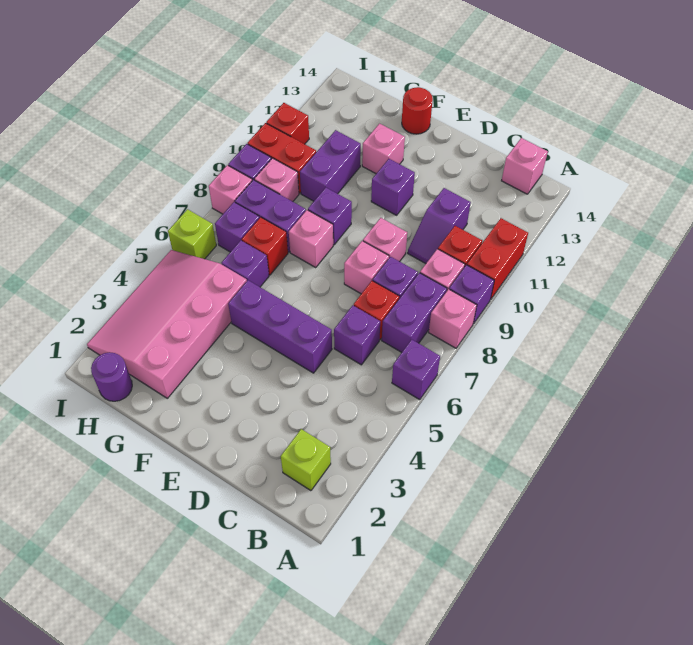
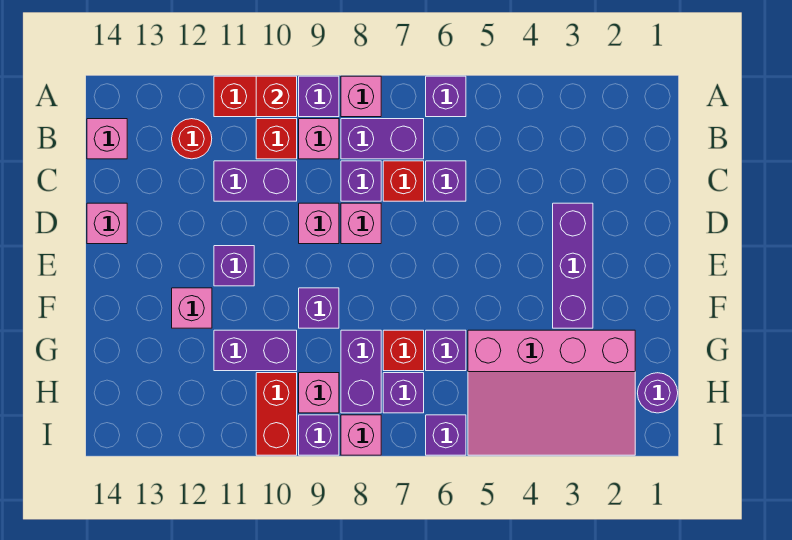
lime 1x1 brick [281,429,331,491] -> none
purple 1x2 slope [408,188,471,264] -> purple 1x2 brick [214,161,297,201]
purple 1x3 brick [228,280,332,373] -> purple 1x3 brick moved to [553,203,593,328]
pink 1x1 brick [289,210,333,267] -> pink 1x1 brick moved to [87,203,127,244]
red 1x1 round brick [402,87,433,134] -> red 1x1 round brick moved to [172,119,212,159]
lime 1x1 brick [168,209,216,259] -> purple 1x1 brick [426,415,466,455]
red 1x1 brick [266,103,309,144] -> red 1x1 brick moved to [256,76,297,117]

